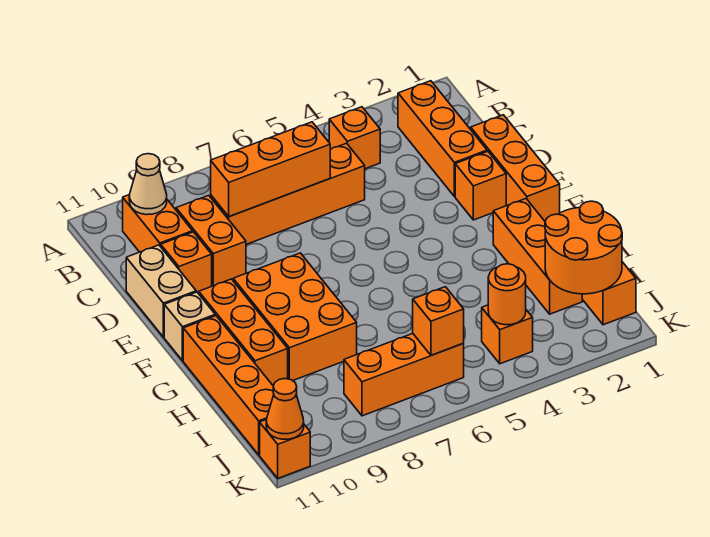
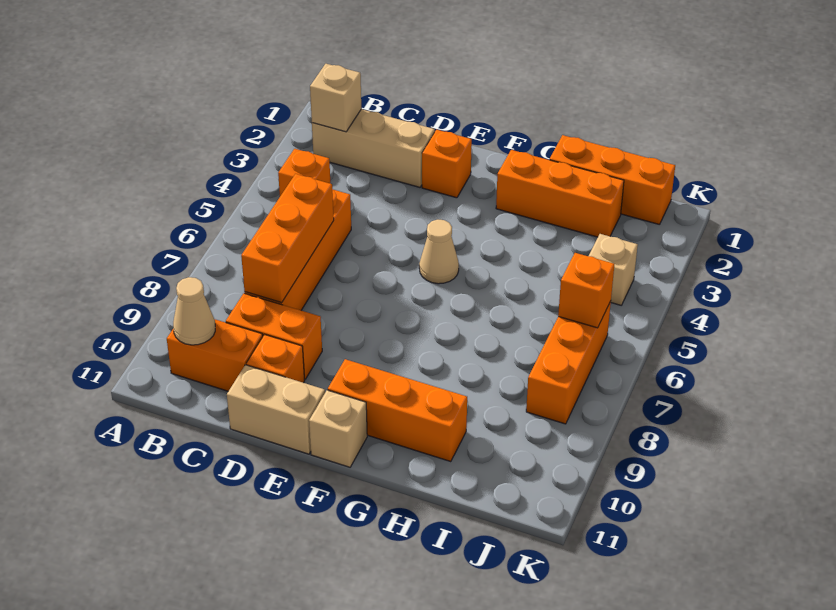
orange 1x3 brick [398,81,487,196] -> tan 1x3 brick [312,109,435,187]
none -> tan 1x1 brick [310,64,361,132]
orange 1x3 brick [471,115,560,221] -> none
none -> tan 1x1 cone [419,220,459,284]
orange 2x3 brick [233,253,357,381] -> none
orange 1x4 brick [183,316,274,455] -> none
orange 2x2 round brick [545,201,622,294] -> none
orange 1x1 brick [482,305,533,364] -> tan 1x1 brick [589,234,638,305]
orange 1x1 round brick [488,264,526,325] -> none
orange 1x1 brick [260,420,310,478] -> none
orange 1x1 cone [266,379,304,439] -> none

